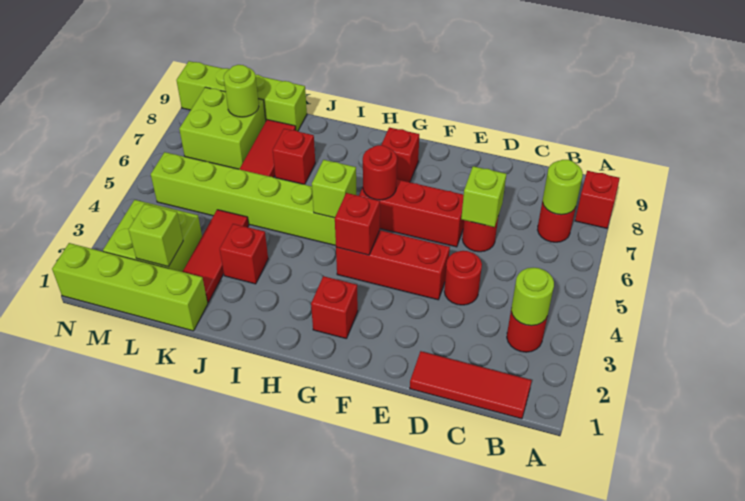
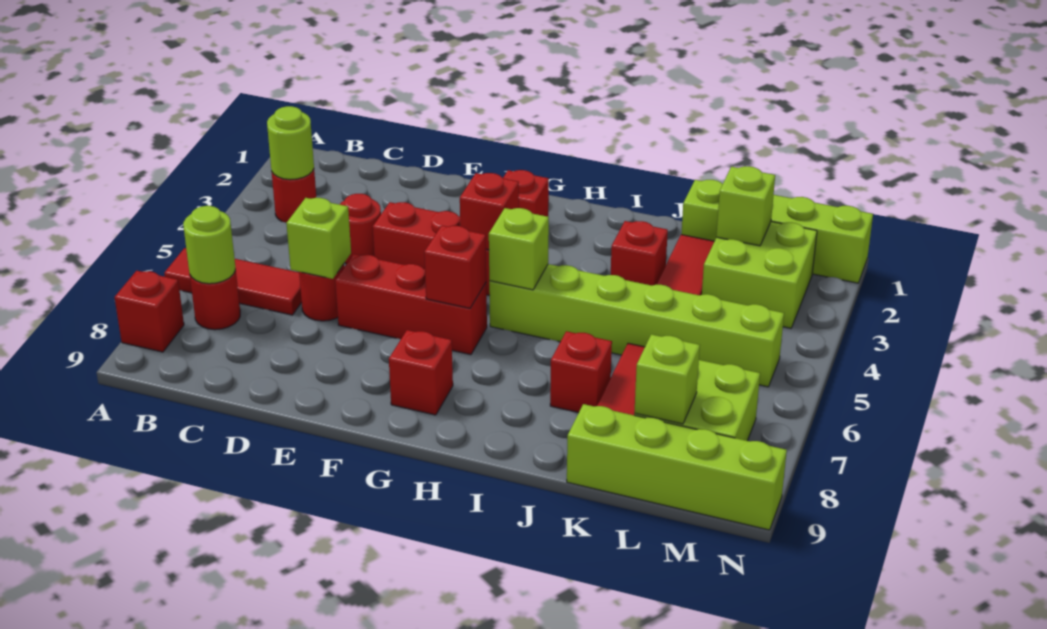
red 1x3 tile [410,351,532,419] -> red 1x3 tile moved to [164,248,302,315]
red 1x1 round brick [363,145,397,200] -> red 1x1 brick [424,226,486,308]
lime 1x1 round brick [224,65,259,117] -> lime 1x1 brick [634,334,700,424]

